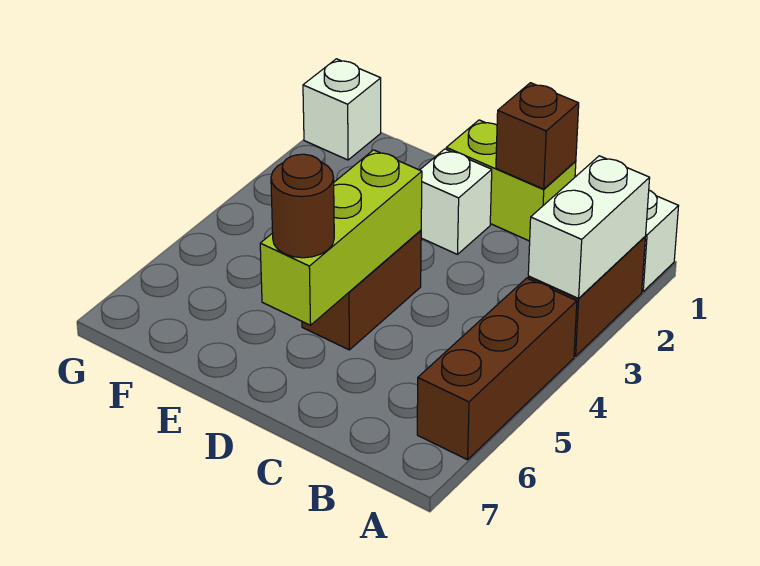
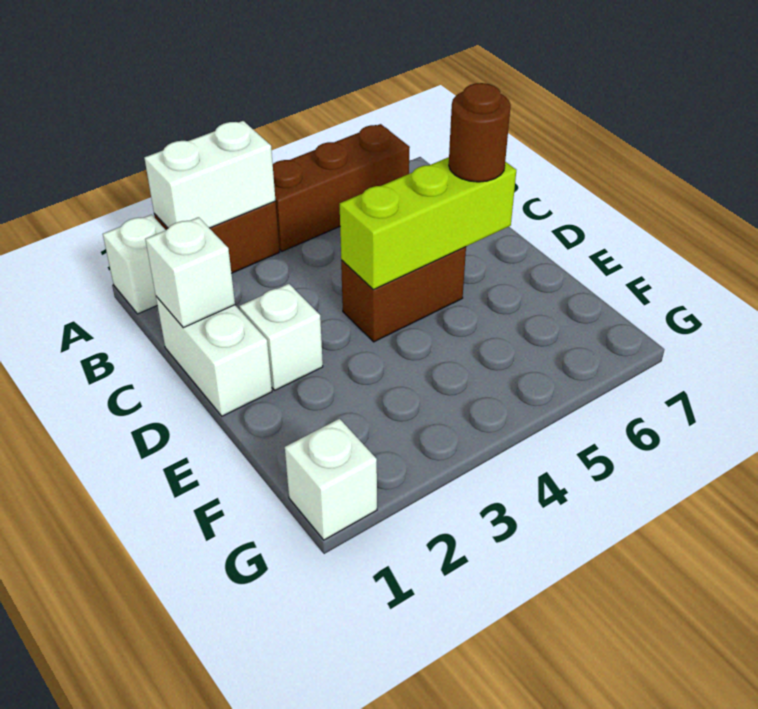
lime 1x2 brick [446,120,576,241] -> white 1x2 brick [156,297,272,416]
brown 1x1 brick [496,83,579,189] -> white 1x1 brick [145,217,235,328]

